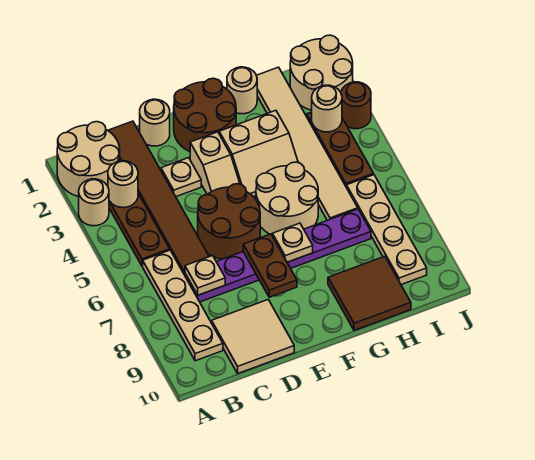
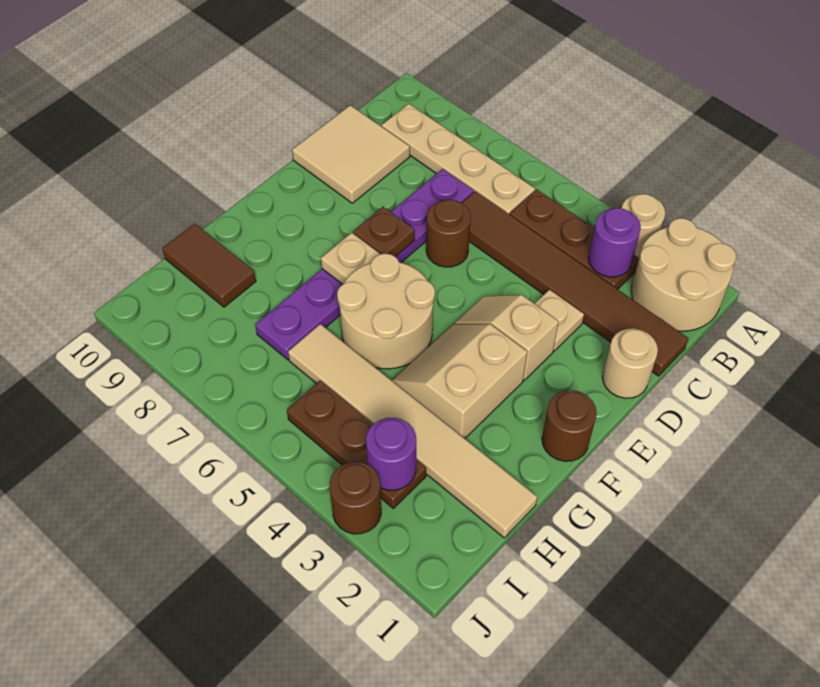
tan 1x1 round brick [108,161,138,208] -> purple 1x1 round brick [589,208,641,277]
tan 1x1 plate [185,255,225,295] -> none
brown 2x2 round brick [198,184,260,260] -> brown 1x1 round brick [426,200,471,267]
brown 2x2 round brick [174,78,236,152] -> brown 1x1 round brick [542,390,597,461]
brown 1x2 plate [243,234,297,297] -> brown 1x1 plate [353,207,415,257]
tan 1x1 round brick [227,67,257,114] -> none
brown 2x2 tile [328,256,411,331] -> brown 1x2 tile [162,224,256,307]
tan 2x2 round brick [290,35,353,110] -> none
tan 1x1 round brick [312,85,342,132] -> purple 1x1 round brick [366,418,416,490]
tan 1x4 plate [347,175,427,285] -> none

